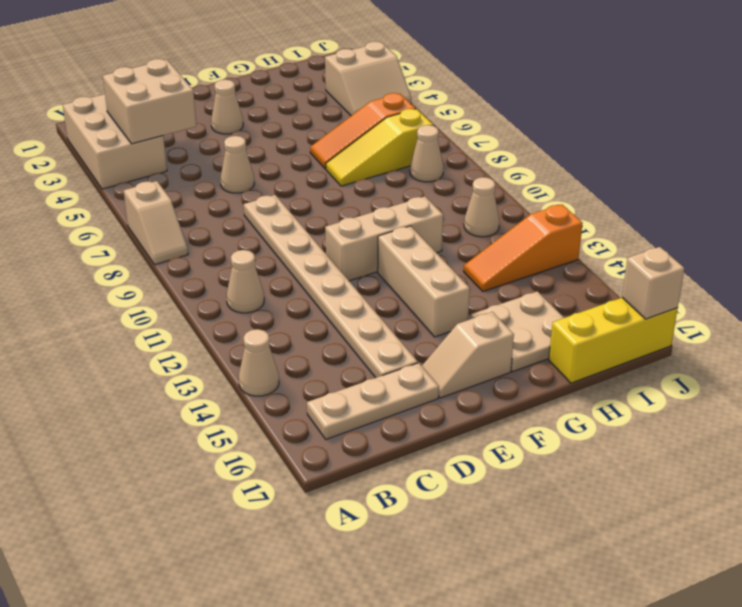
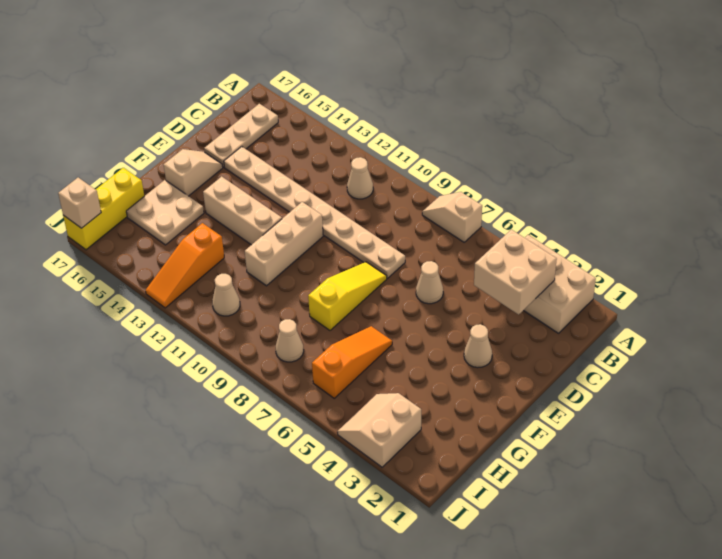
tan 1x1 cone [239,329,279,396] -> none
yellow 1x3 slope [326,109,433,186] -> yellow 1x3 slope moved to [308,262,387,330]
orange 1x3 slope [464,204,583,291] -> orange 1x3 slope turned to [146,223,224,308]

